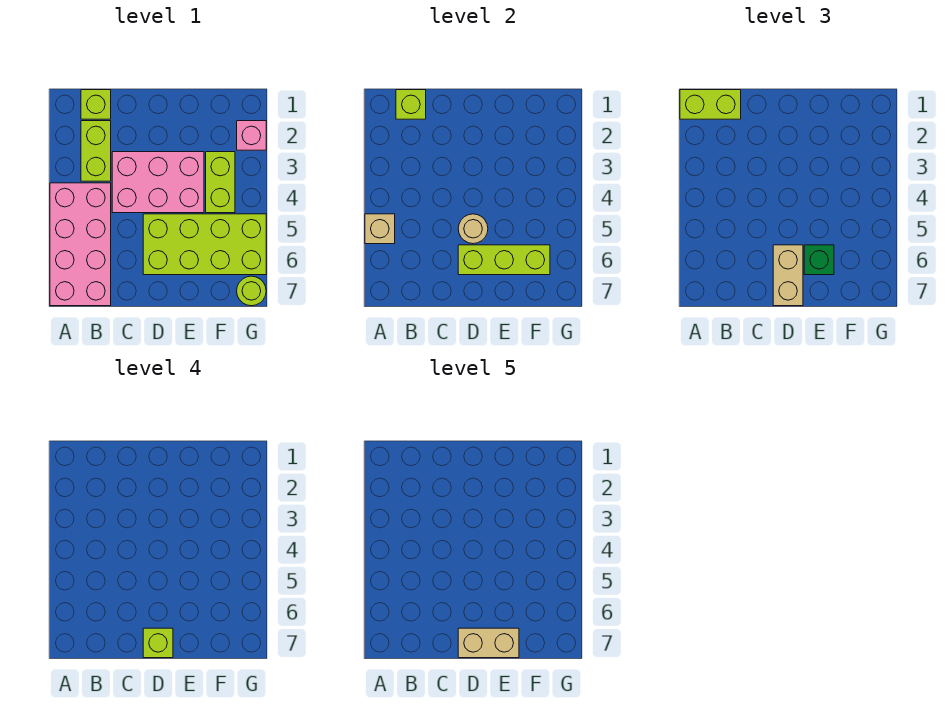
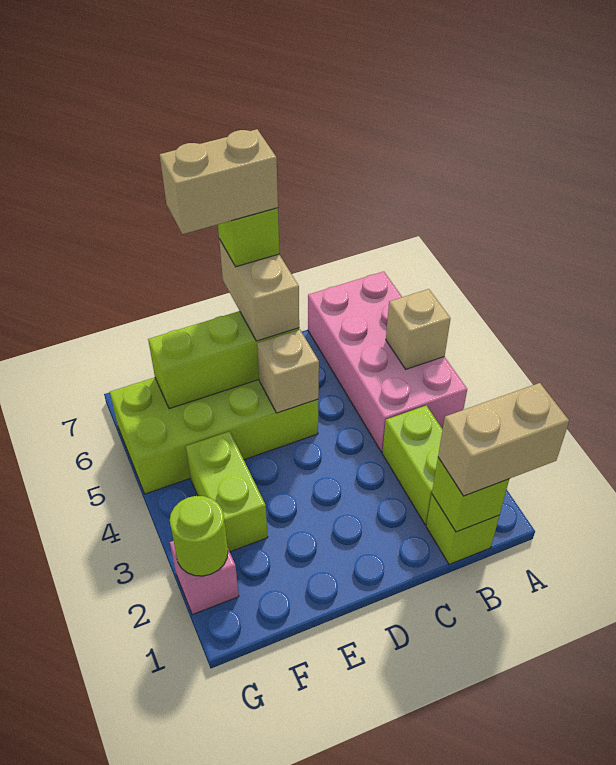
lime 1x2 brick [680,90,741,119] -> tan 1x2 brick [438,383,569,496]
pink 2x3 brick [112,152,204,213] -> none
tan 1x1 round brick [458,214,488,244] -> tan 1x1 brick [257,330,319,413]
green 1x1 brick [804,245,834,275] -> none
lime 1x1 round brick [237,276,266,306] -> lime 1x1 round brick moved to [170,496,228,576]

